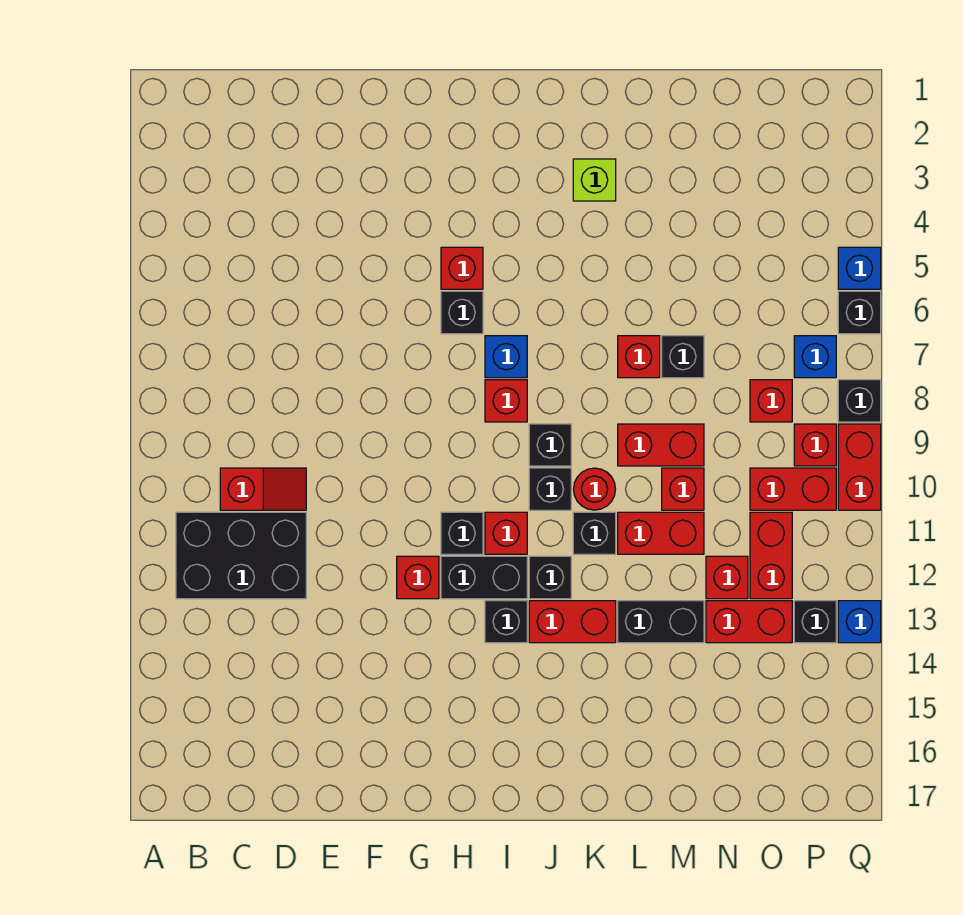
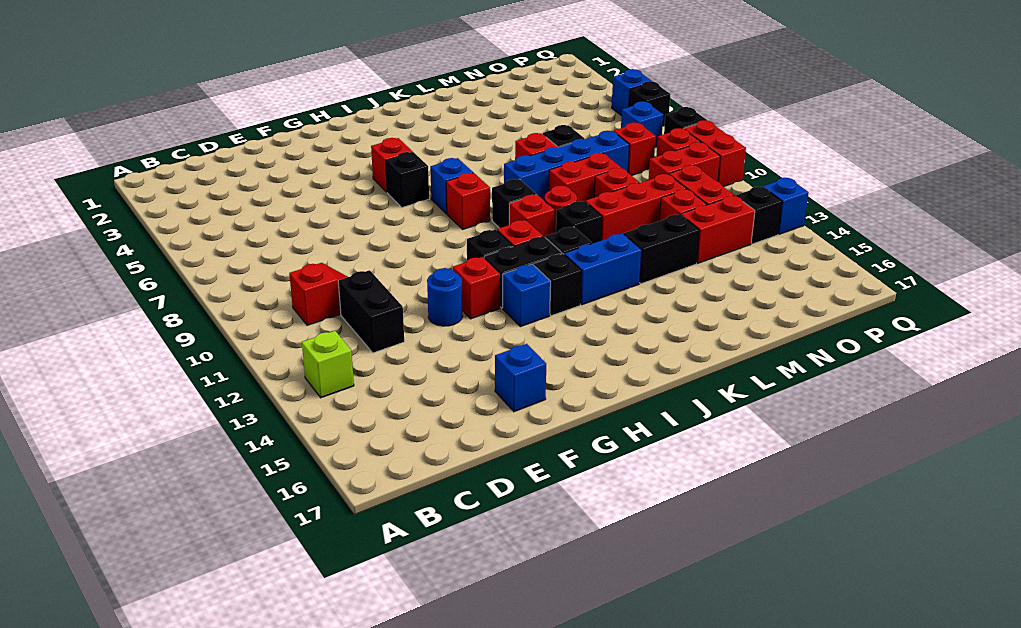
black 2x3 brick [176,512,306,599] -> black 1x2 brick [338,270,404,353]
none -> blue 1x1 round brick [427,268,463,326]
none -> blue 1x1 brick [495,344,546,412]
none -> blue 1x1 brick [503,264,551,327]
black 1x1 brick [529,468,571,510] -> red 1x1 brick [509,194,554,237]
red 1x2 brick [529,601,616,643] -> blue 1x2 brick [564,234,642,305]
lime 1x1 brick [573,159,616,201] -> lime 1x1 brick moved to [302,331,354,398]
none -> blue 1x4 brick [504,131,629,201]
red 1x2 brick [618,512,704,554] -> red 1x3 brick [585,174,686,241]

